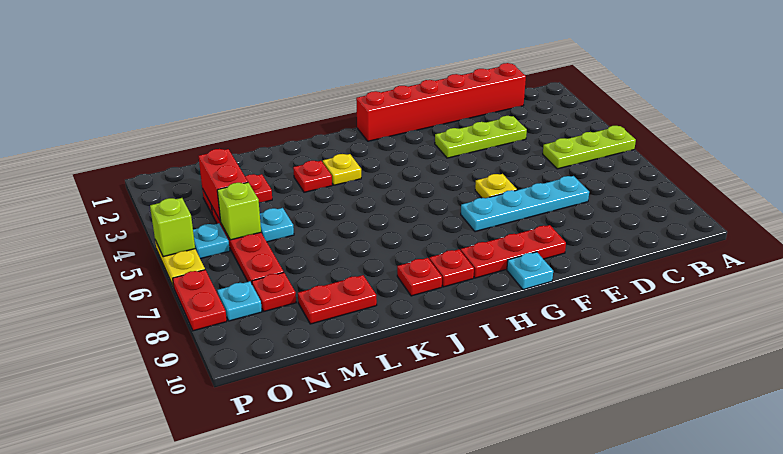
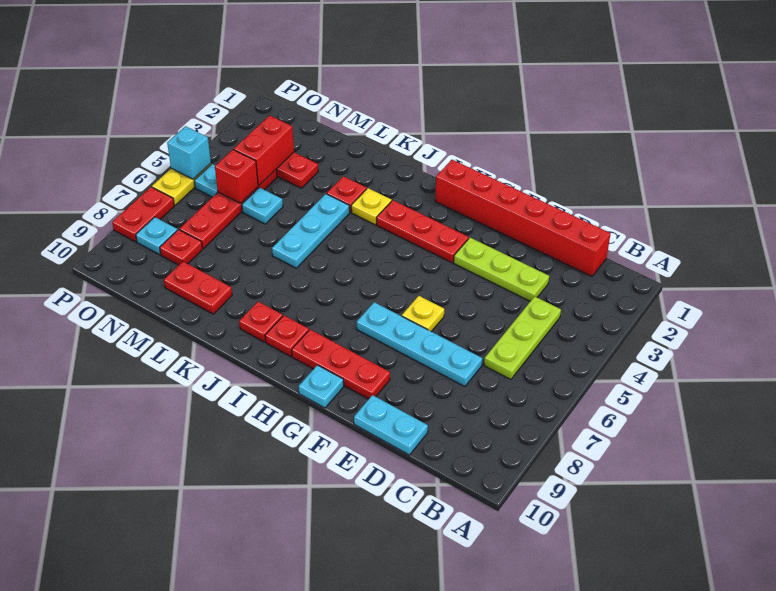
lime 1x3 plate [543,126,636,169] -> lime 1x3 plate turned to [484,296,561,379]
none -> cyan 1x2 plate [354,395,428,455]
none -> red 1x3 plate [376,200,469,263]
none -> cyan 1x3 plate [272,194,350,268]
lime 1x1 brick [217,183,261,240] -> red 1x1 brick [215,150,258,203]
lime 1x1 brick [150,198,195,257] -> cyan 1x1 brick [167,126,211,179]

